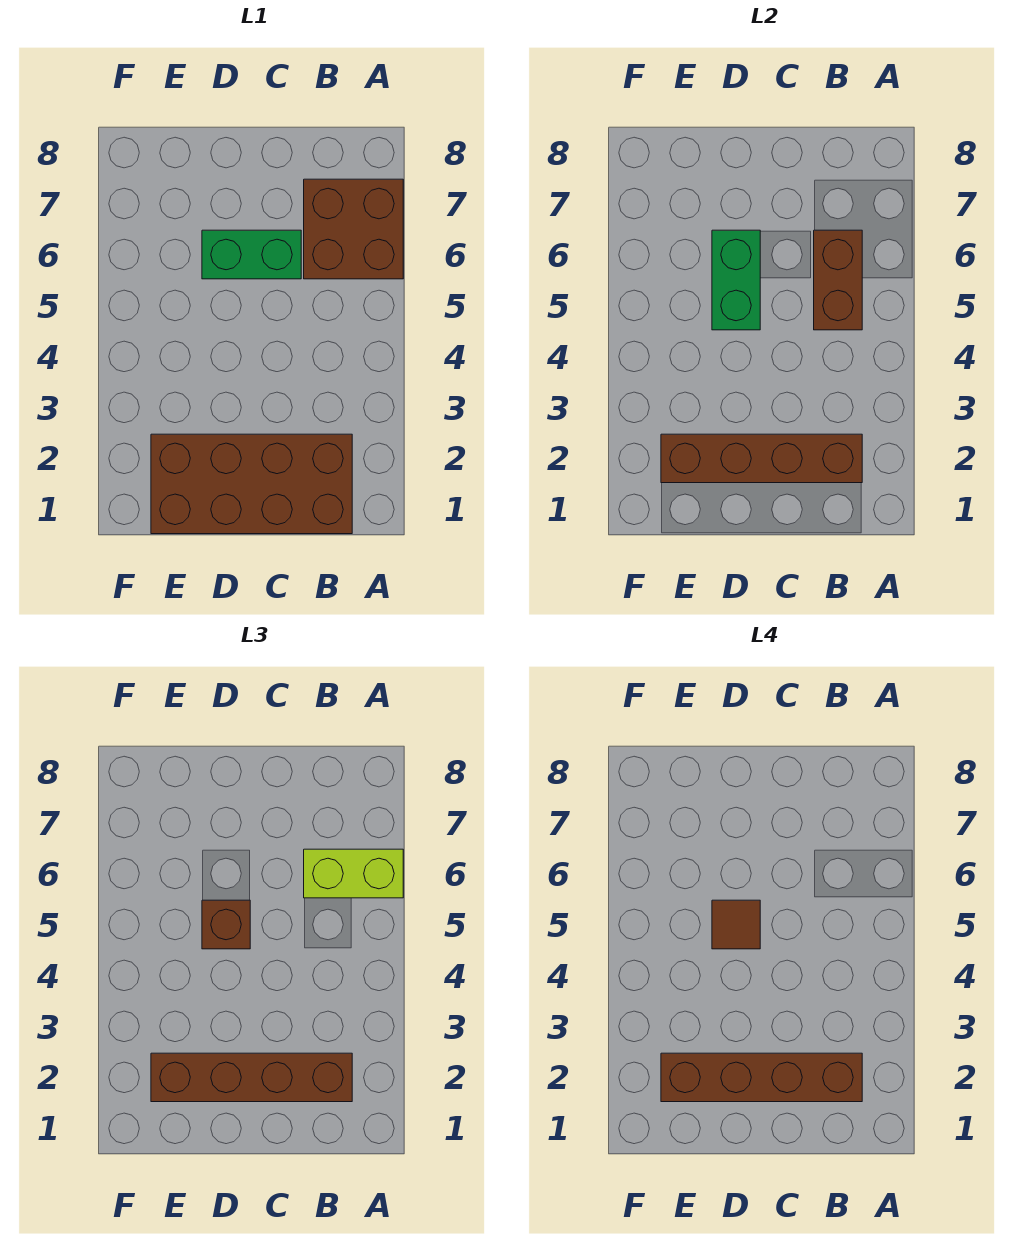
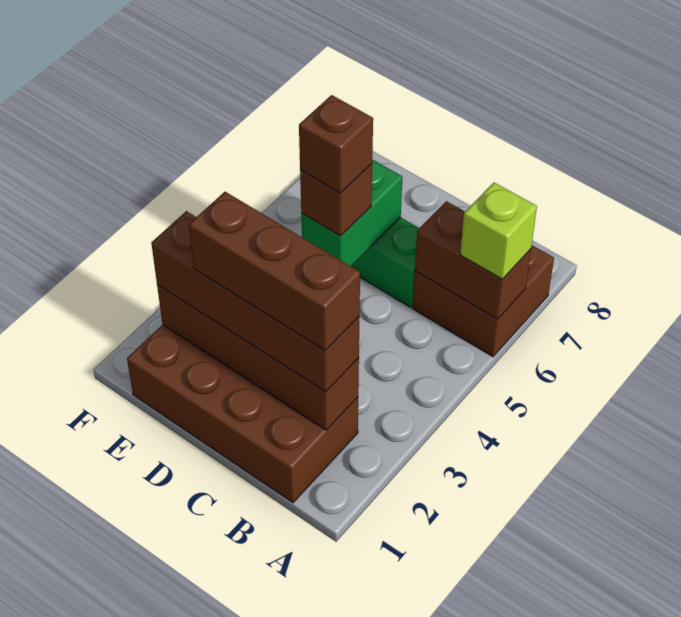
lime 1x2 brick [304,849,403,898] -> lime 1x1 brick [460,183,537,279]
brown 1x4 brick [661,1053,862,1102] -> brown 1x3 brick [189,192,360,351]
brown 1x2 brick [814,230,862,330] -> brown 1x2 brick turned to [415,201,531,319]
brown 1x1 tile [712,900,760,949] -> brown 1x1 brick [299,95,373,193]

